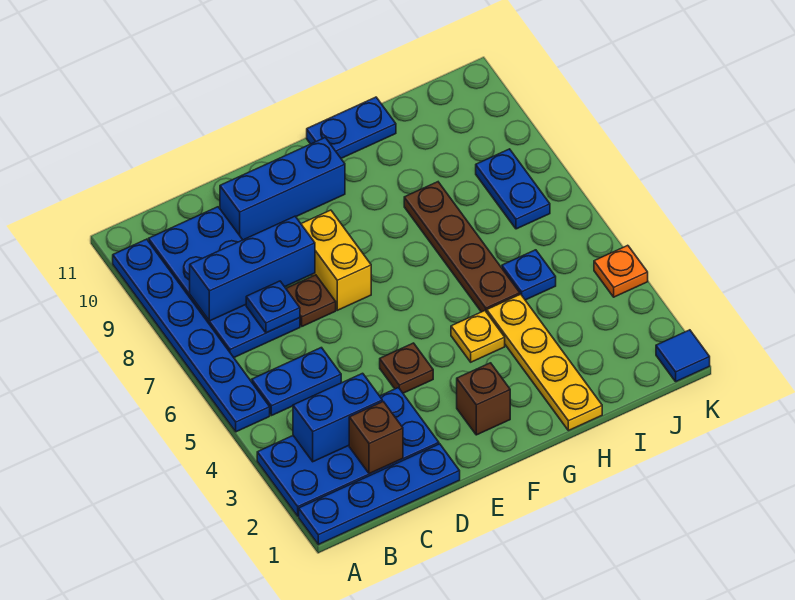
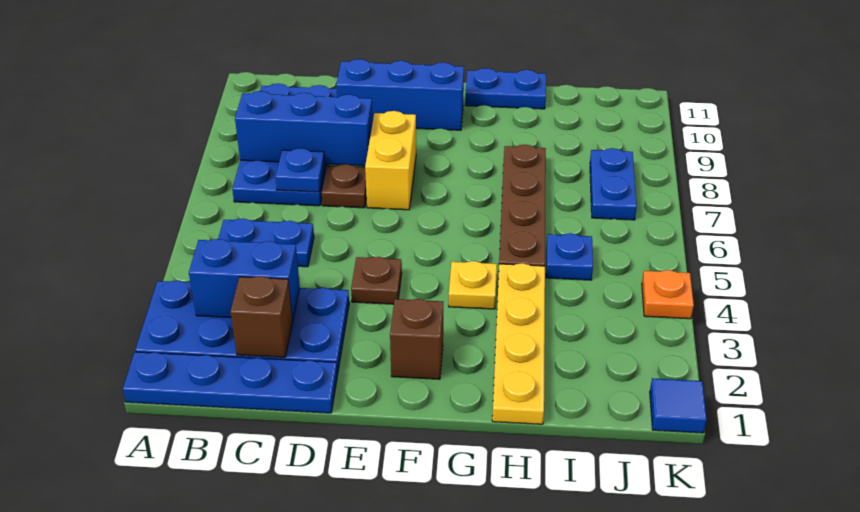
blue 1x6 plate [113,239,270,432] -> none

